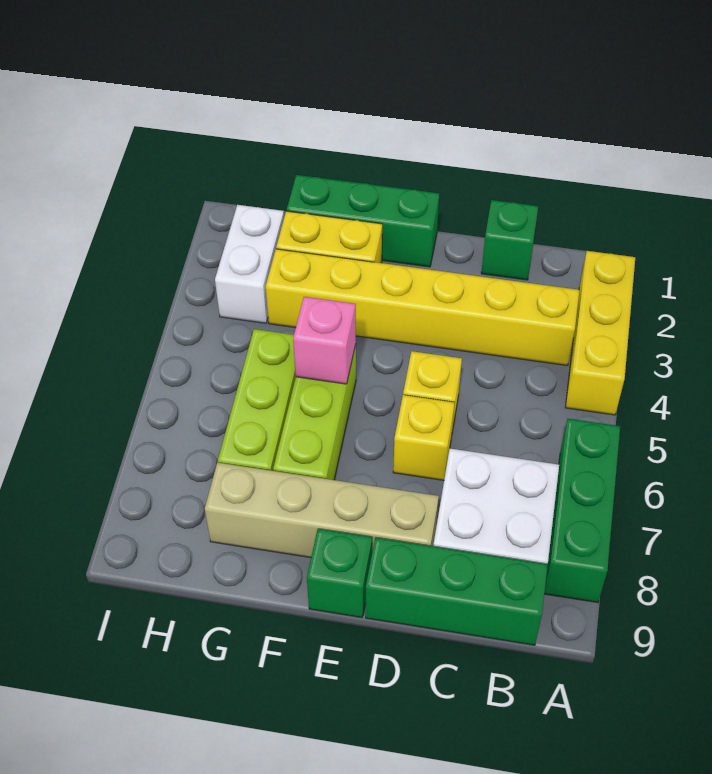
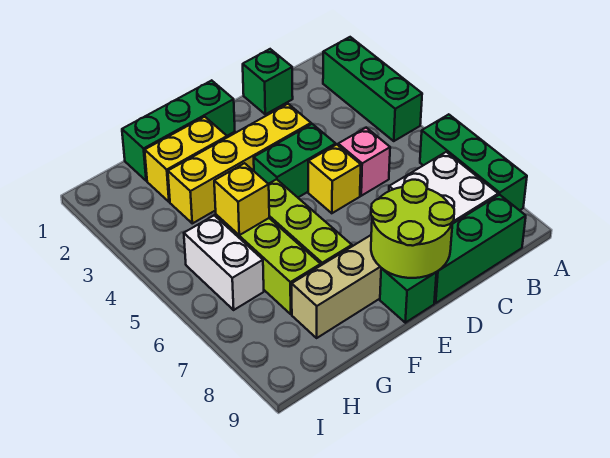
yellow 1x3 brick [565,251,635,415] -> green 1x3 brick [323,37,422,141]
yellow 1x6 brick [266,249,579,366] -> yellow 1x4 brick [168,104,311,223]
none -> green 1x2 brick [254,124,336,197]
yellow 1x1 brick [393,395,455,480] -> yellow 1x1 brick moved to [214,163,269,235]
none -> lime 2x2 round brick [371,180,454,278]
pink 1x1 brick [293,297,356,384] -> pink 1x1 brick moved to [338,128,390,196]
white 1x2 brick [215,205,284,323] -> white 1x2 brick moved to [184,215,264,310]

